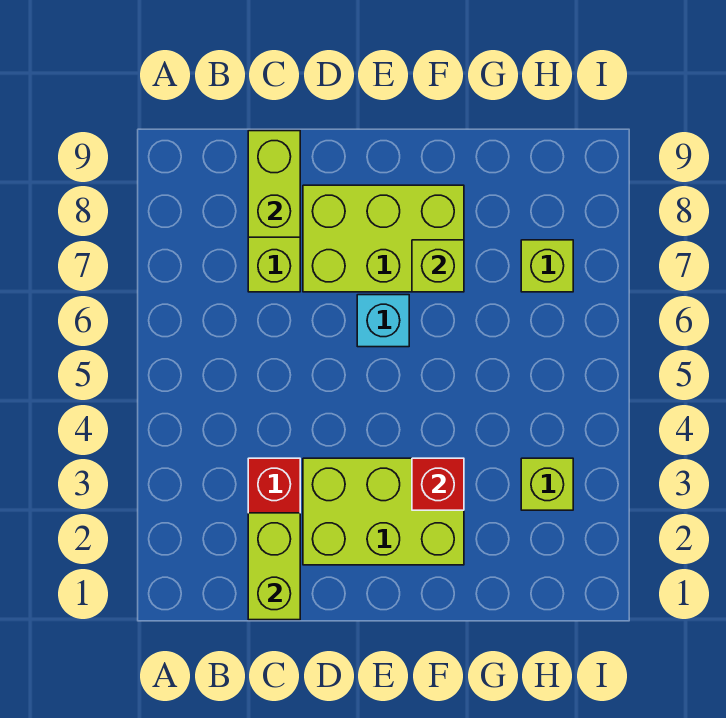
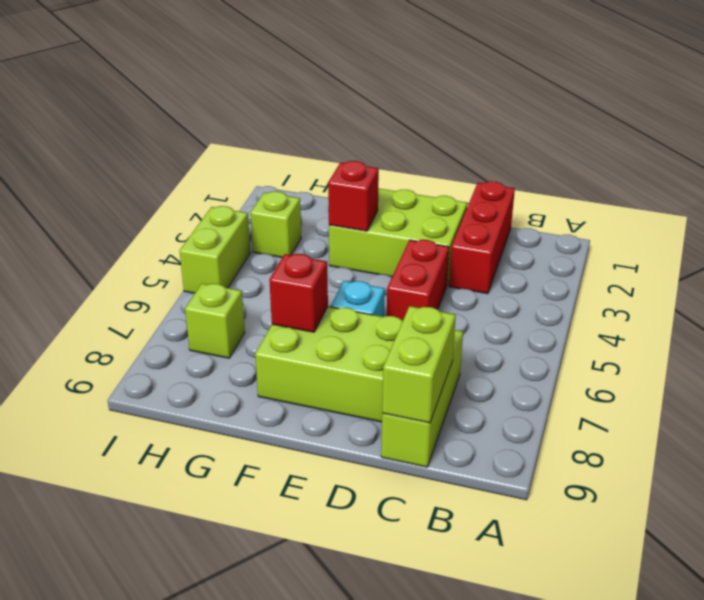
lime 1x2 brick [248,513,300,620] -> lime 1x2 brick moved to [180,206,250,293]
none -> red 1x2 brick [387,240,449,320]
lime 1x1 brick [412,240,464,292] -> red 1x1 brick [269,254,328,332]

